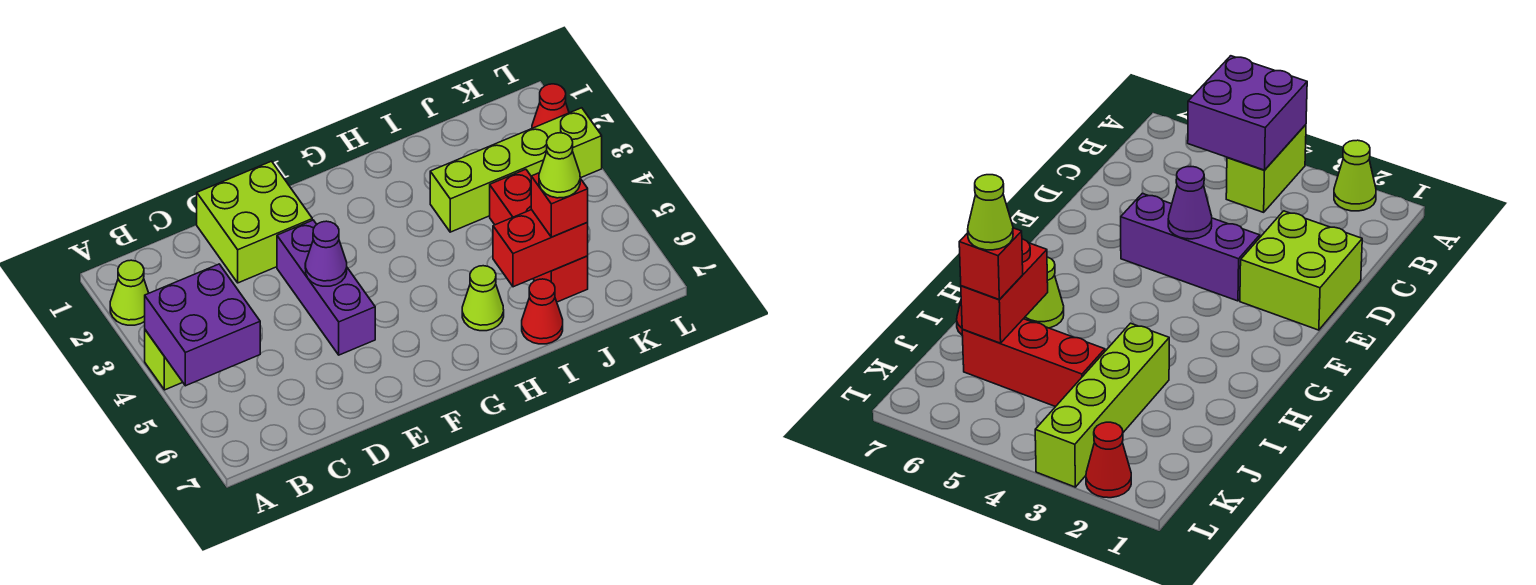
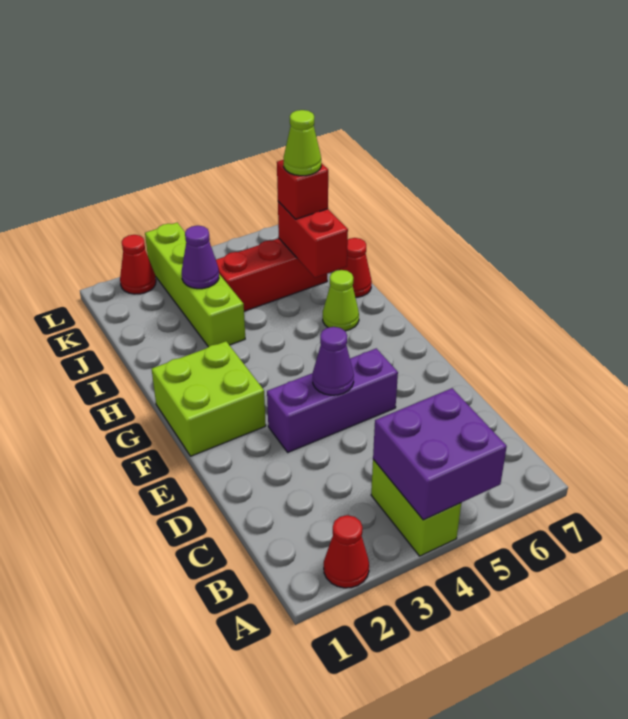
lime 1x1 cone [110,260,149,325] -> red 1x1 cone [324,515,369,588]
lime 2x2 brick [197,161,312,283] -> lime 2x2 brick moved to [152,341,266,456]
none -> purple 1x1 cone [182,226,219,289]

